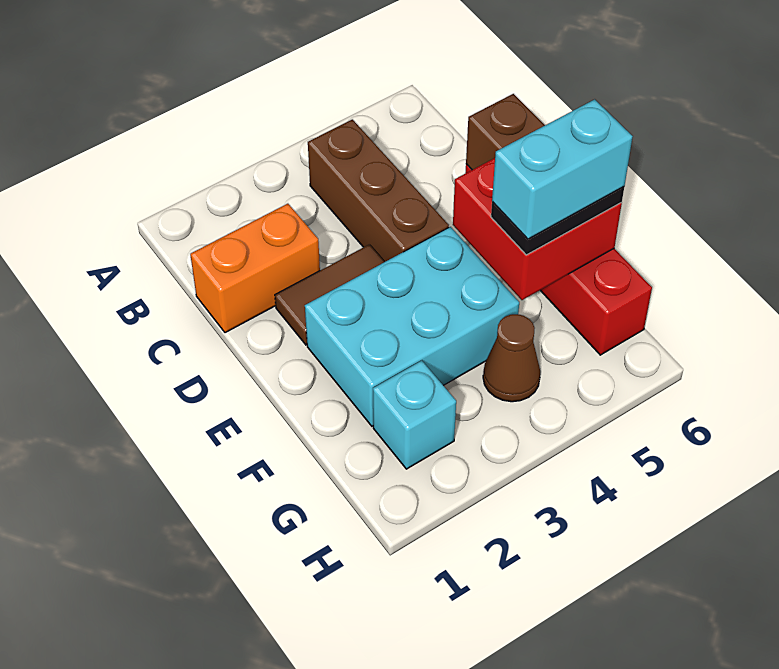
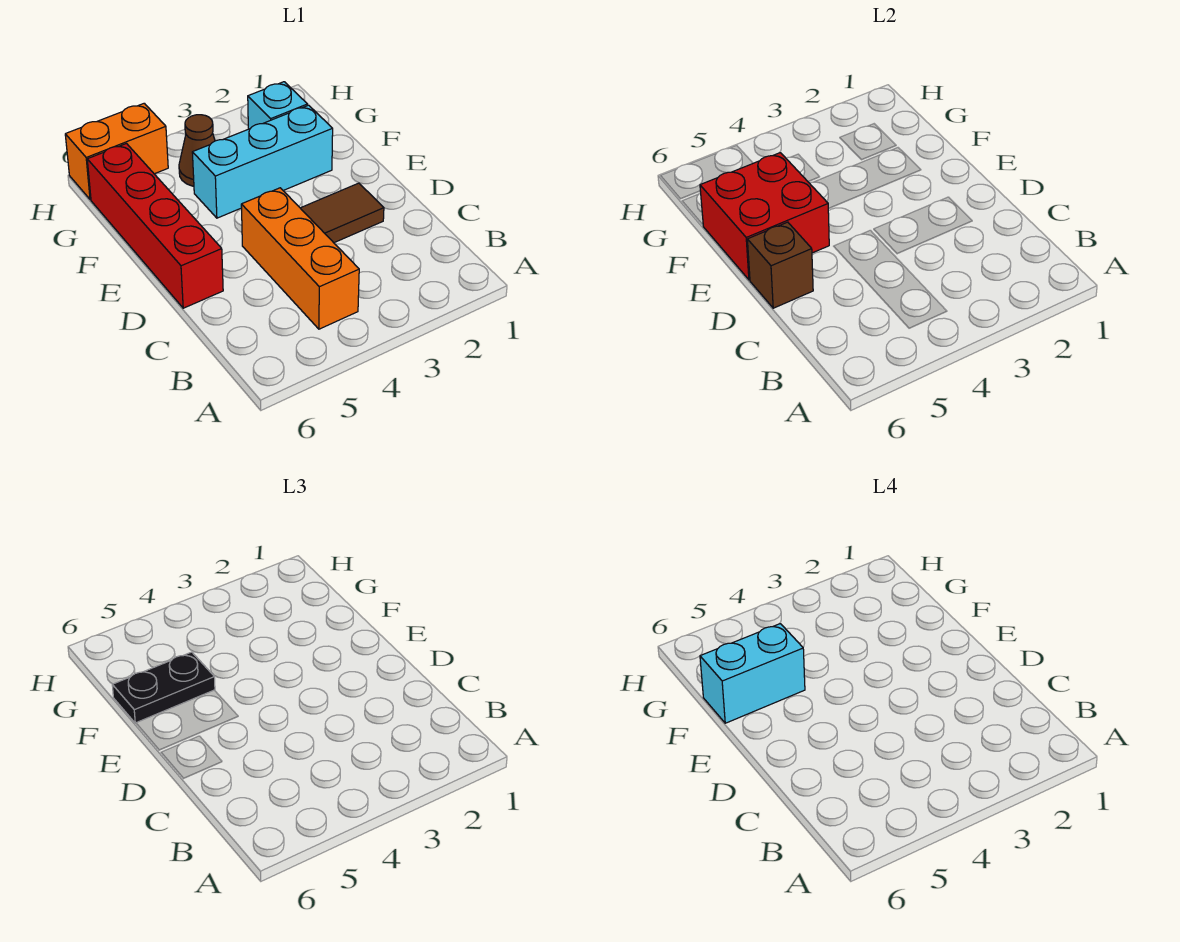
brown 1x3 brick [308,119,449,262] -> orange 1x3 brick [241,188,359,329]
orange 1x2 brick [190,204,320,333] -> orange 1x2 brick moved to [65,103,168,200]
cyan 2x3 brick [305,227,519,426] -> cyan 1x3 brick [192,105,333,218]

